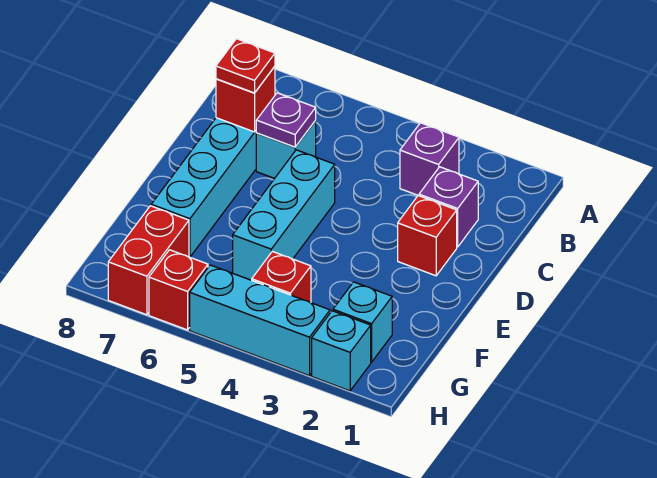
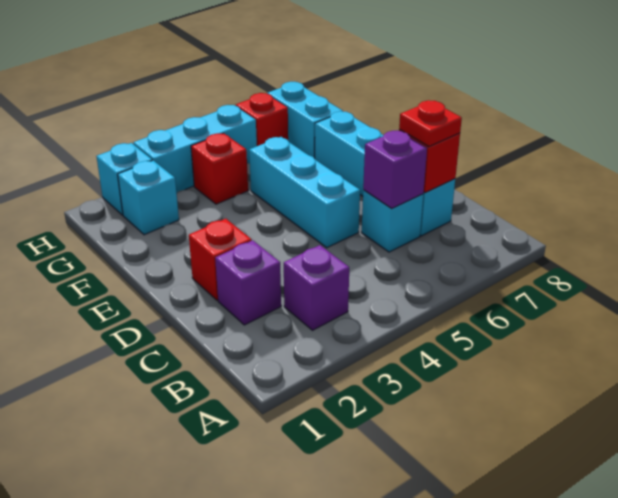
purple 1x1 plate [256,93,316,147] -> purple 1x1 brick [363,130,427,209]
red 1x2 brick [108,206,189,315] -> cyan 1x2 brick [267,82,343,158]

